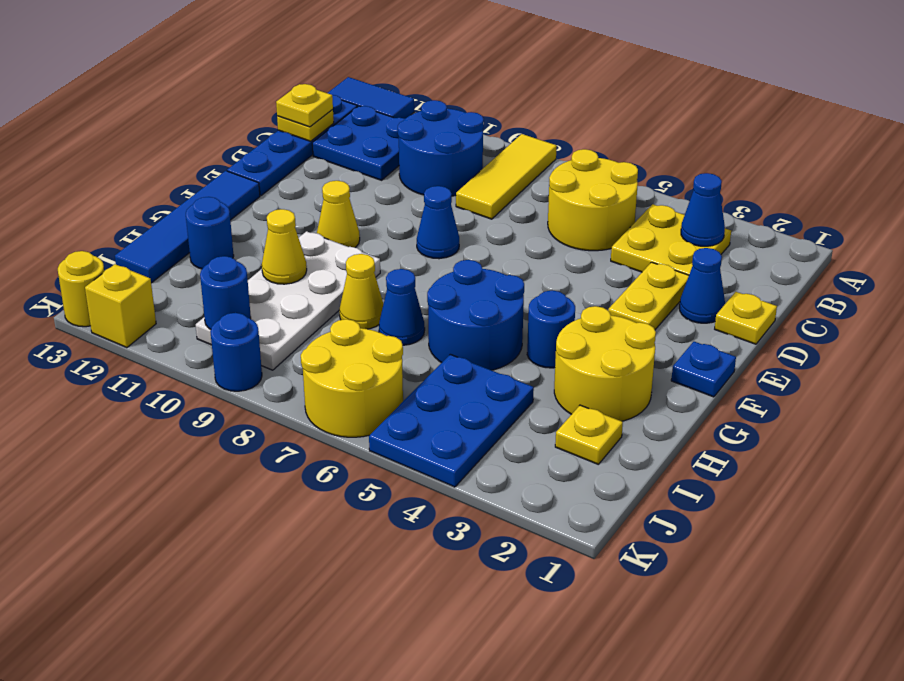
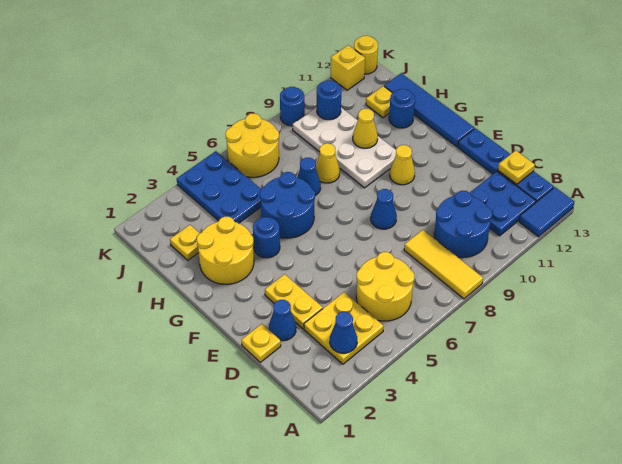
yellow 1x1 plate [276,84,333,127] -> yellow 1x1 plate moved to [366,86,392,118]
blue 1x1 plate [671,342,736,397] -> none

